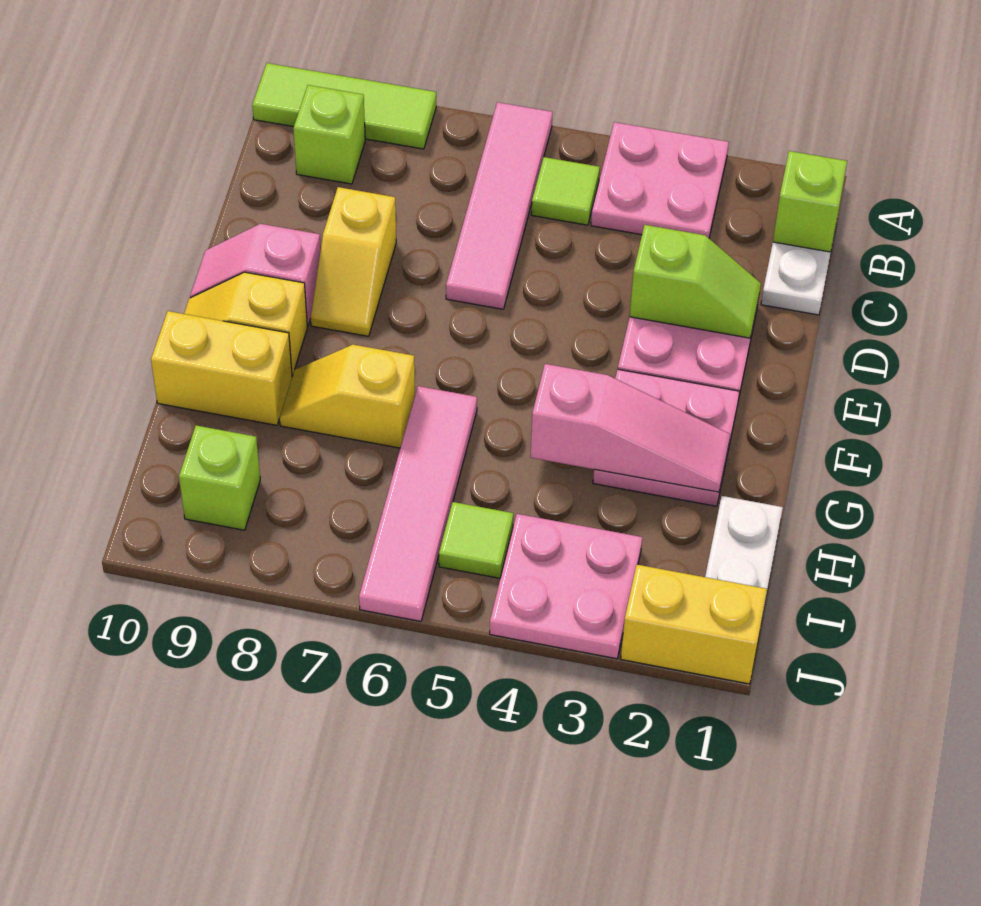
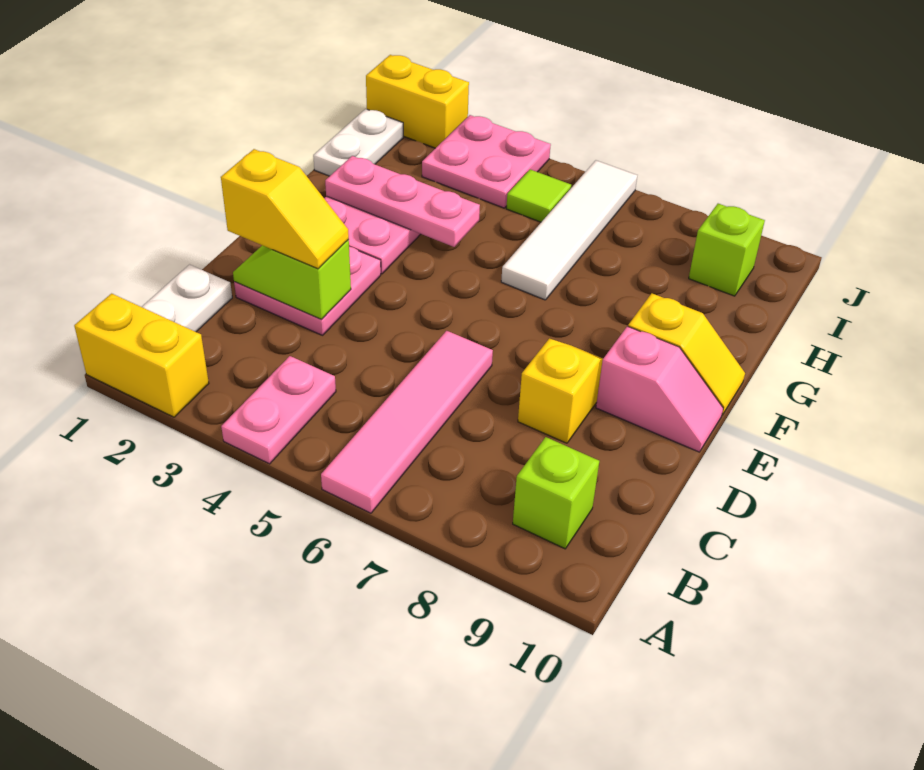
pink 2x2 plate [591,122,729,238] -> pink 1x2 plate [221,356,336,464]
lime 1x3 tile [252,63,436,149] -> none
lime 1x1 brick [773,151,847,252] -> none
lime 1x1 tile [531,157,600,225] -> none
pink 1x3 slope [530,364,730,492] -> pink 1x3 plate [325,156,480,247]
pink 1x4 tile [359,386,477,621] -> white 1x4 tile [501,160,637,300]
yellow 1x2 slope [280,345,415,448] -> yellow 1x2 slope moved to [221,149,349,269]
yellow 1x2 brick [151,311,292,425] -> yellow 1x2 brick moved to [74,294,209,417]

